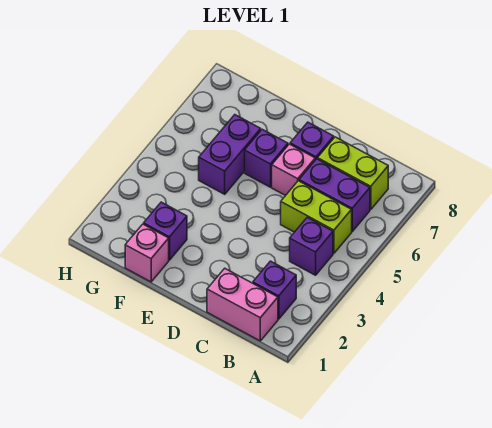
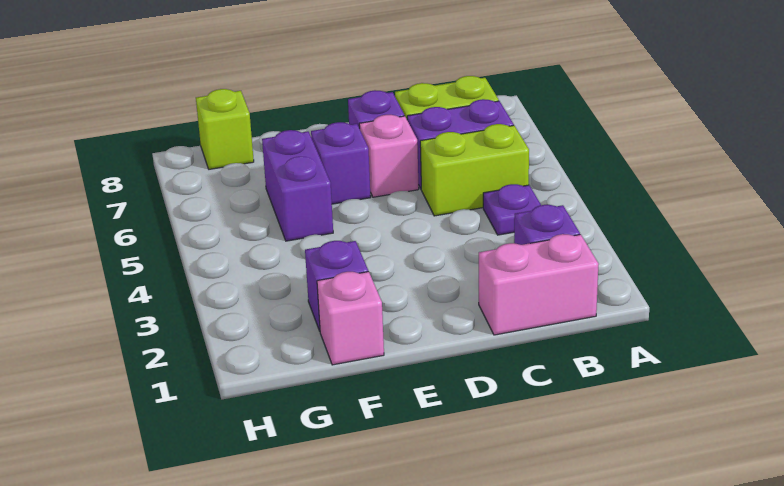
purple 1x1 brick [290,217,333,275] -> purple 1x1 plate [483,184,541,235]
none -> lime 1x1 brick [196,89,254,169]

